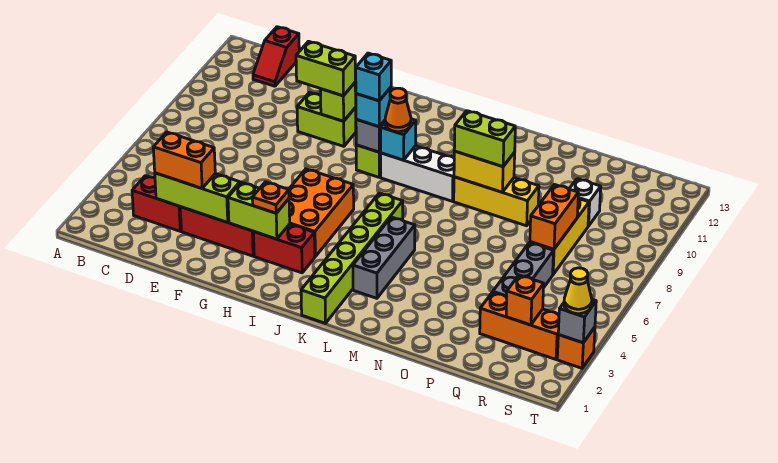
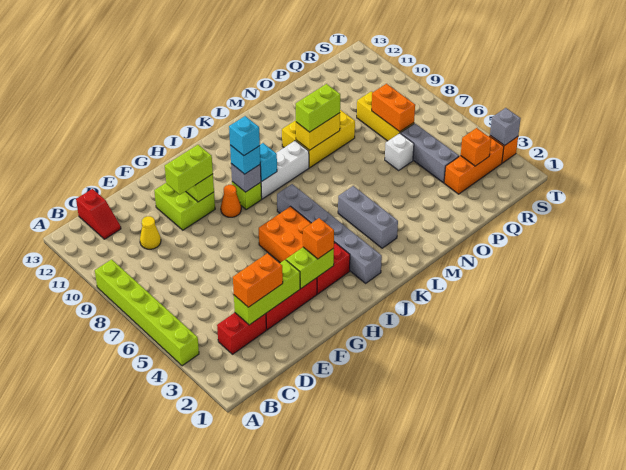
lime 1x2 brick [297,93,356,146] -> lime 2x2 brick [154,183,215,230]
orange 1x1 plate [252,182,289,213] -> orange 1x1 brick [303,218,334,259]
none -> grey 1x6 brick [277,184,382,283]
orange 1x1 cone [385,88,411,132] -> orange 1x1 cone moved to [221,185,241,217]
lime 1x6 brick [301,193,403,323] -> lime 1x6 brick moved to [95,259,199,366]
yellow 1x3 brick [454,177,539,226] -> yellow 2x3 brick [282,110,355,168]
white 1x1 brick [569,179,601,226] -> white 1x1 brick moved to [385,133,414,170]
yellow 1x1 cone [564,268,592,314] -> yellow 1x1 cone moved to [140,216,161,249]

